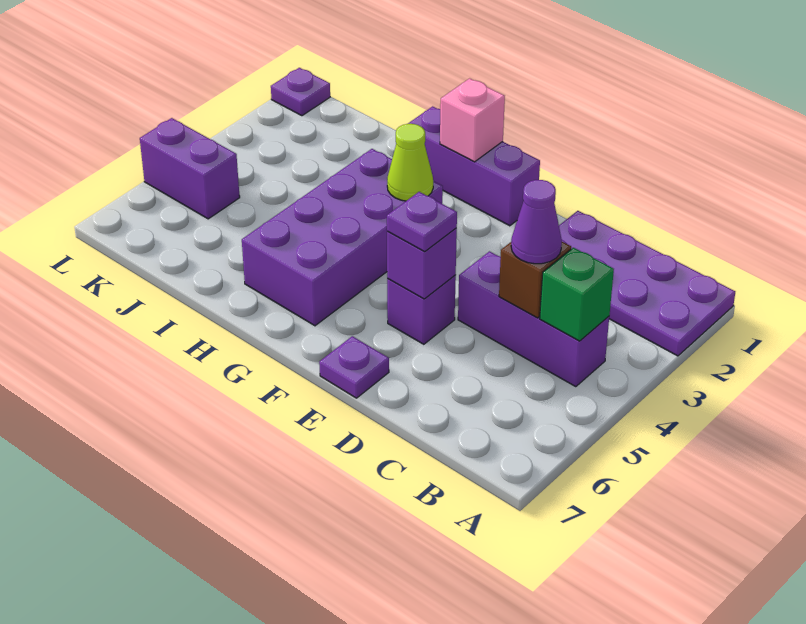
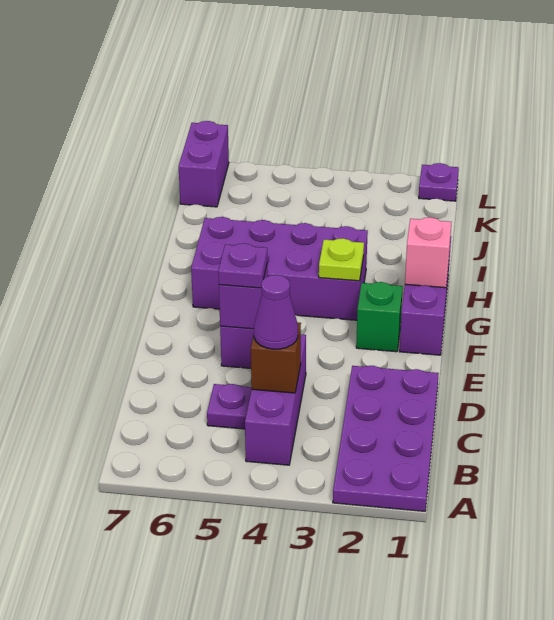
green 1x1 brick [540,248,614,341] -> green 1x1 brick moved to [356,282,403,352]
purple 1x1 plate [319,336,389,398] -> purple 1x1 plate moved to [207,384,252,429]
lime 1x1 cone [387,124,433,201] -> lime 1x1 plate [319,238,364,281]
purple 1x2 brick [140,118,240,219] -> purple 1x2 brick moved to [179,121,229,207]

